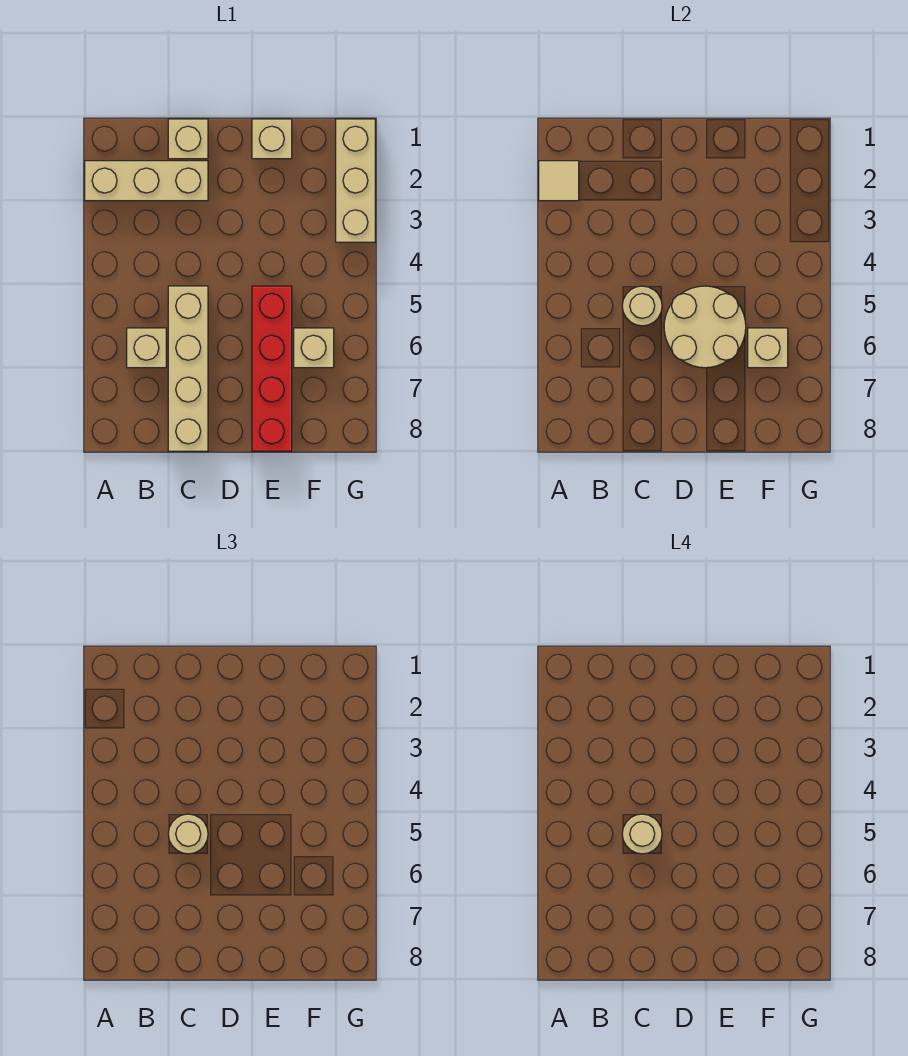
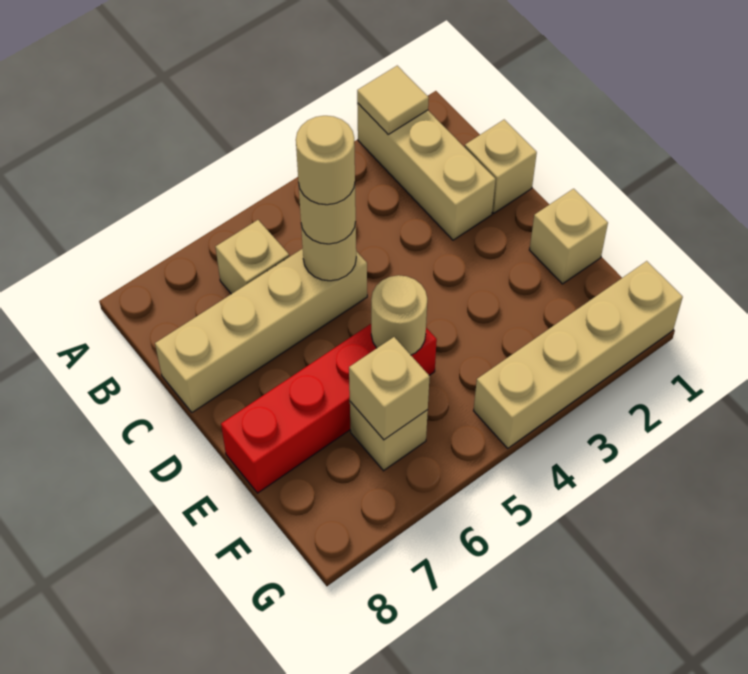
tan 2x2 round brick [664,286,746,368] -> tan 1x1 round brick [371,275,427,355]
tan 1x3 brick [336,119,375,242] -> tan 1x4 brick [474,261,683,448]

